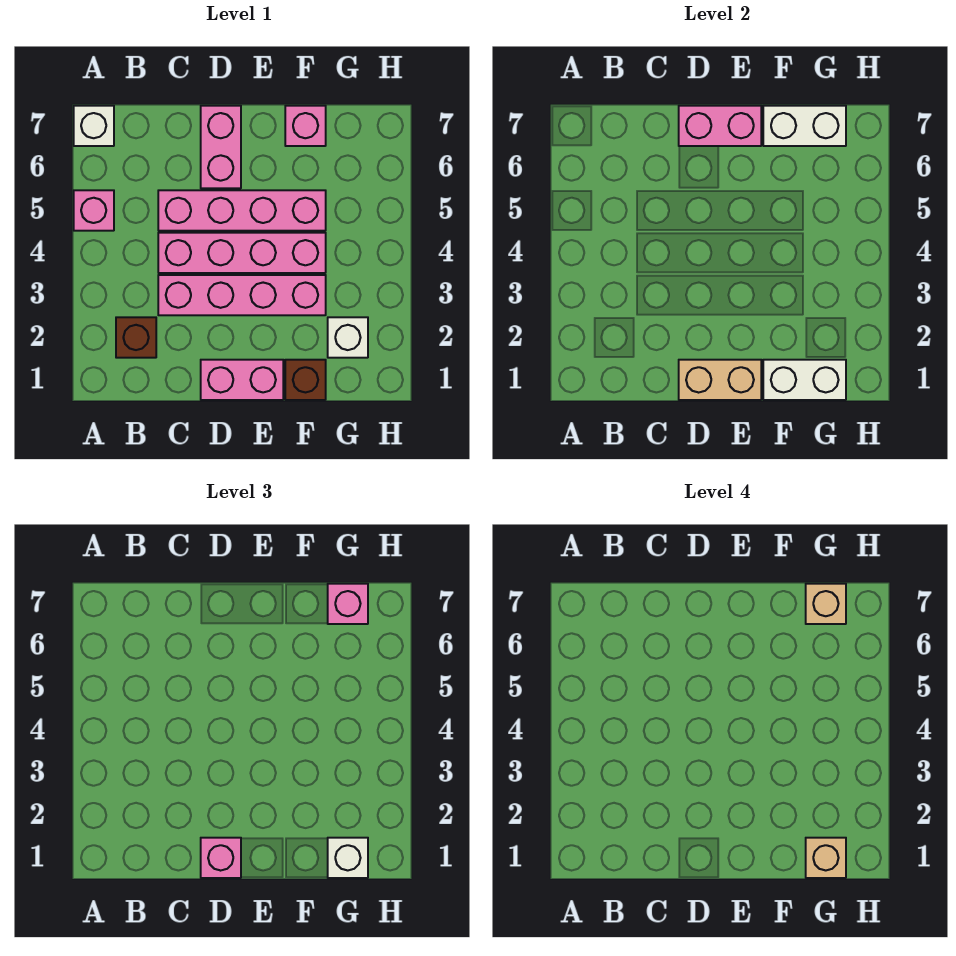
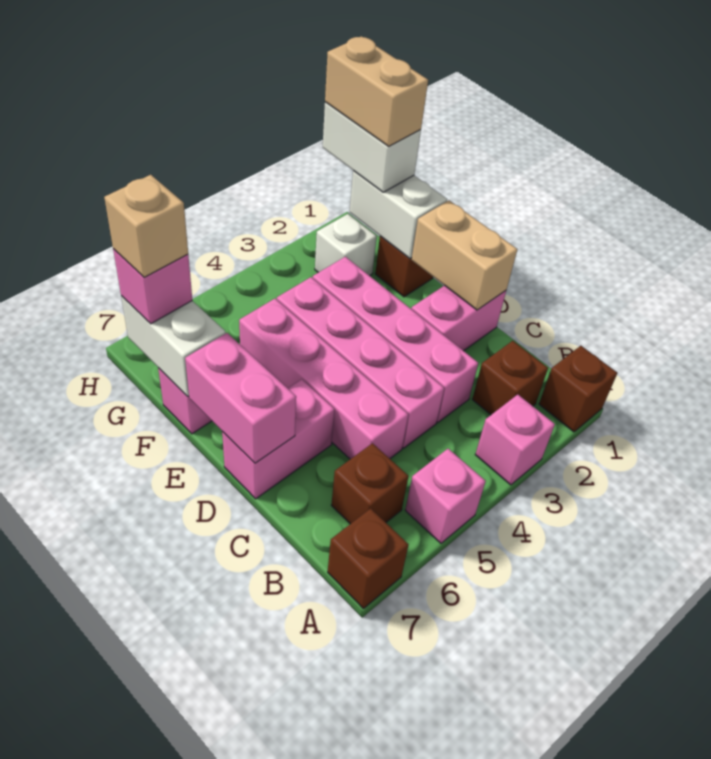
none -> brown 1x1 brick [539,346,617,432]
white 1x1 brick [74,106,114,146] -> brown 1x1 brick [328,508,409,608]
none -> brown 1x1 brick [331,443,408,524]
pink 1x2 brick [201,360,283,400] -> pink 1x2 brick turned to [411,285,506,351]
pink 1x1 brick [201,838,241,878] -> pink 1x1 brick moved to [475,395,555,485]
white 1x1 brick [328,838,368,878] -> white 1x2 brick [323,102,421,192]
tan 1x1 brick [806,838,846,878] -> tan 1x2 brick [325,36,428,147]

